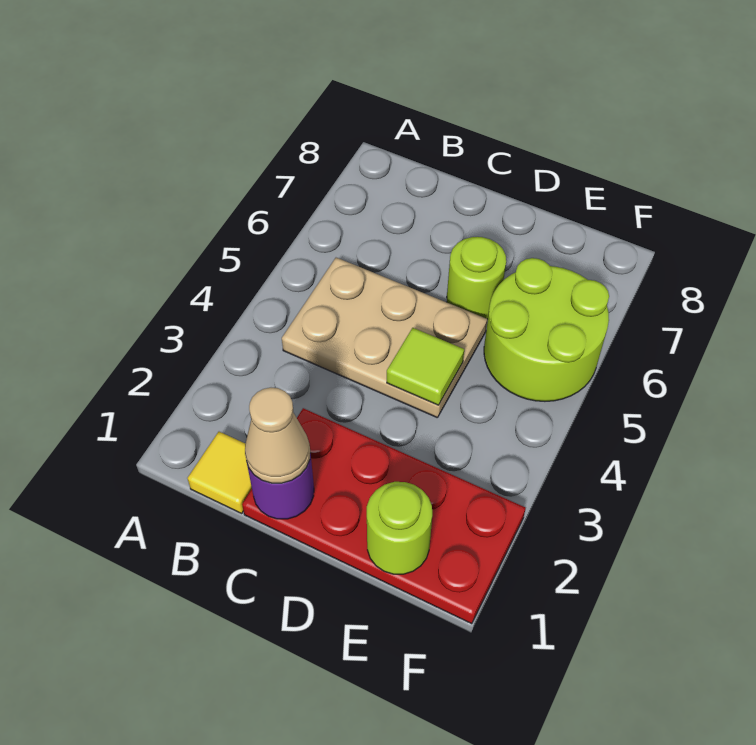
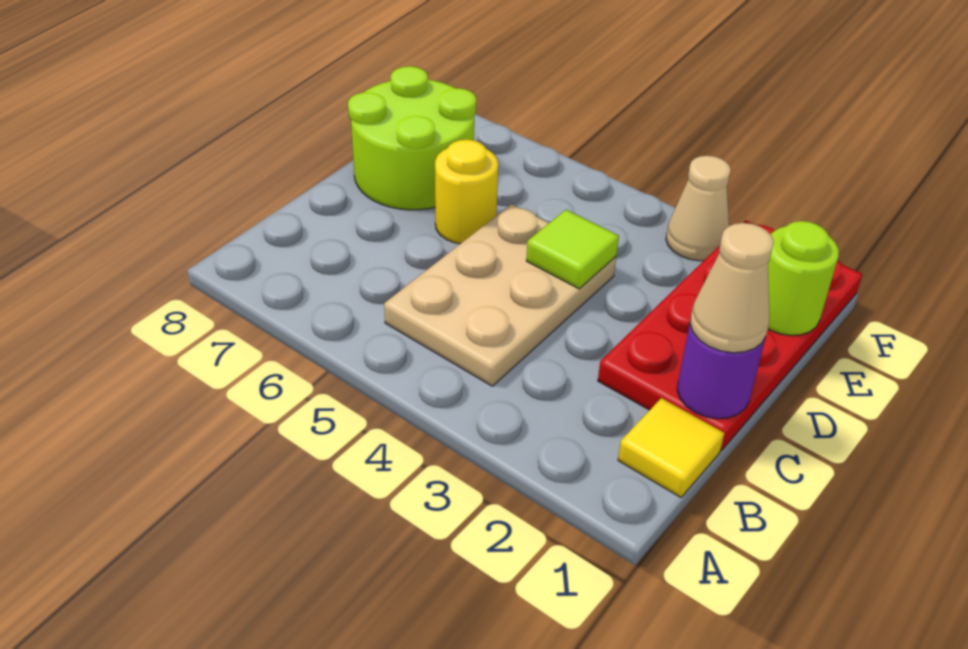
lime 1x1 round brick [447,237,506,319] -> yellow 1x1 round brick [435,140,498,244]
lime 2x2 round brick [484,258,609,401] -> lime 2x2 round brick moved to [348,66,476,210]
none -> tan 1x1 cone [666,156,731,261]

